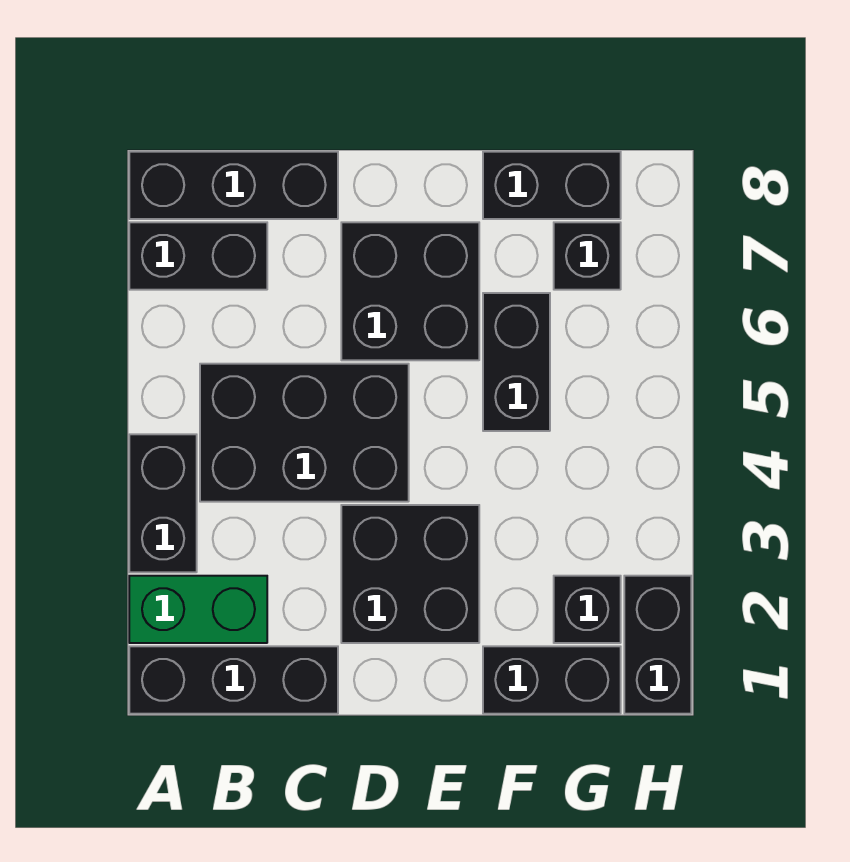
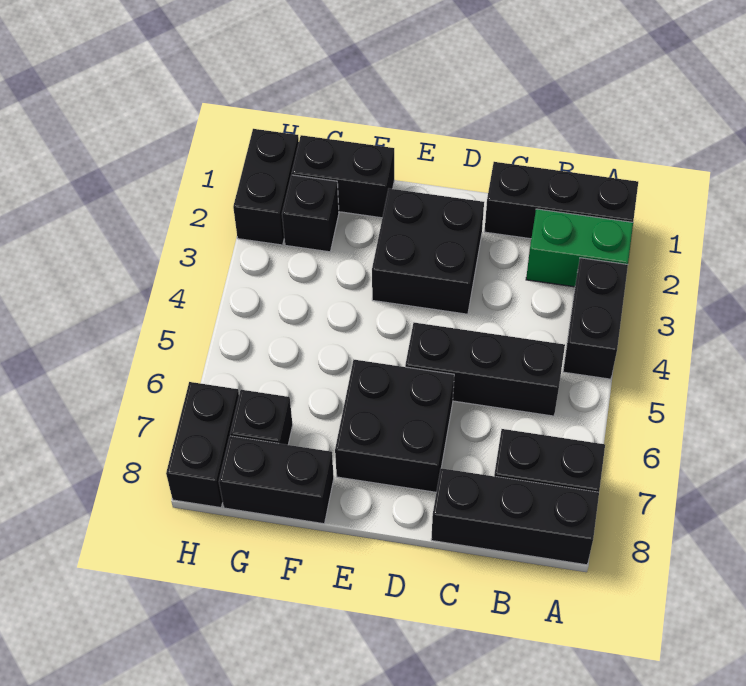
black 2x3 brick [200,364,409,502] -> black 1x3 brick [405,323,565,416]
black 1x2 brick [483,293,550,431] -> black 1x2 brick moved to [166,382,239,508]

